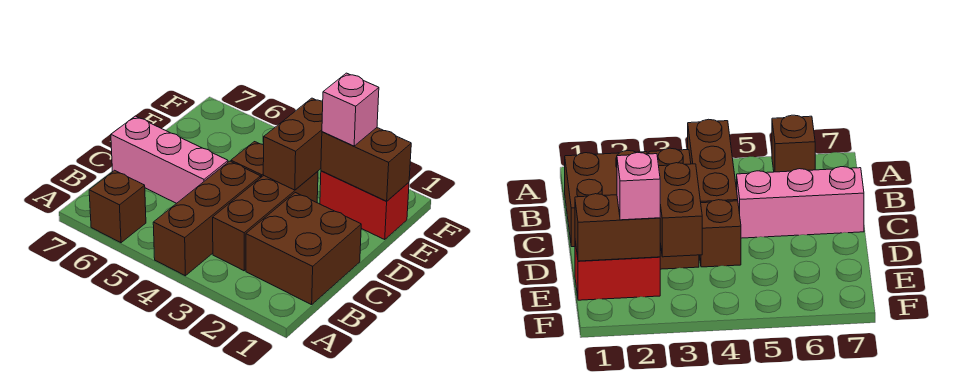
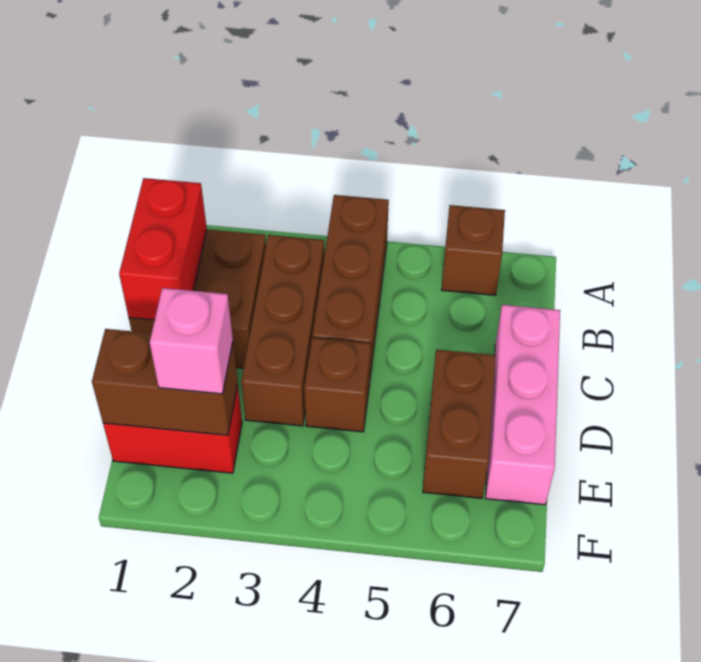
none -> red 1x2 brick [119,178,207,320]
pink 1x3 brick [111,116,228,203] -> pink 1x3 brick turned to [486,305,560,505]
brown 1x2 brick [263,98,323,190] -> brown 1x2 brick moved to [423,350,496,498]

